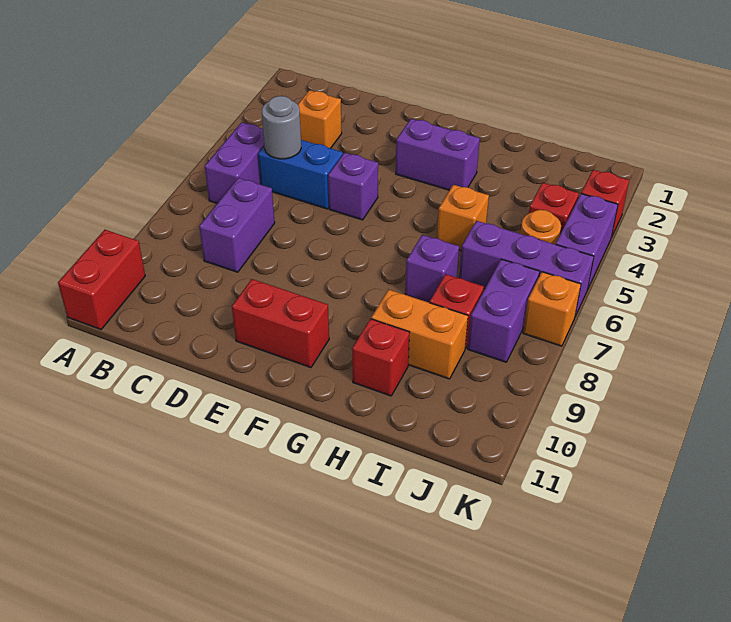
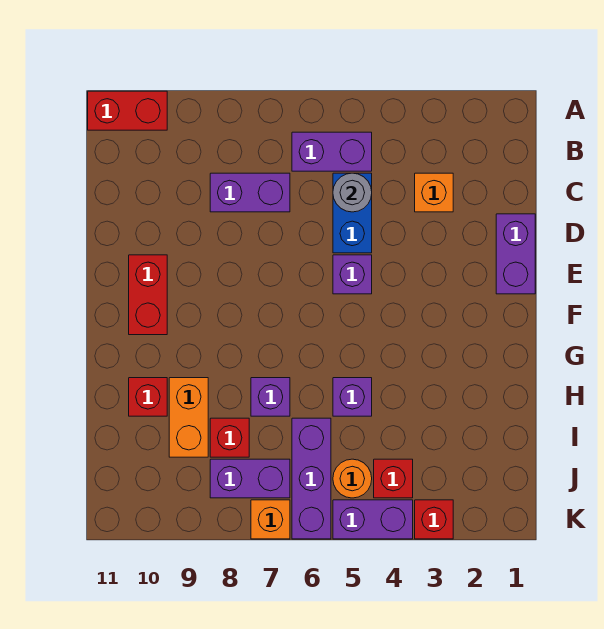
purple 1x2 brick [396,119,480,190] -> purple 1x2 brick moved to [496,214,535,294]
orange 1x1 brick [437,185,489,251] -> purple 1x1 brick [333,378,372,416]

